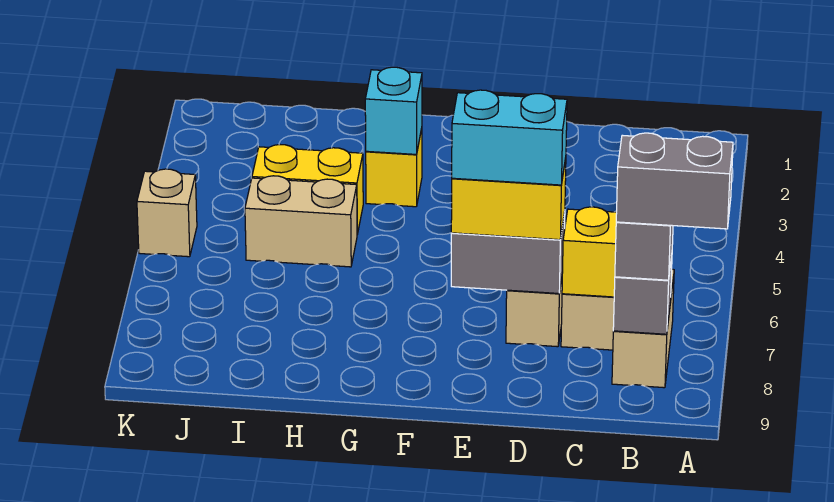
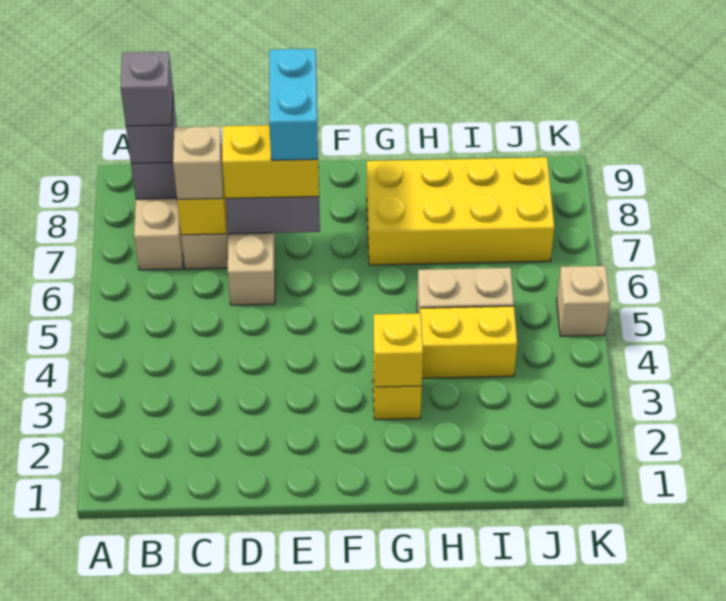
grey 1x2 brick [616,133,733,229] -> grey 1x1 brick [121,51,173,126]
none -> tan 1x1 brick [173,126,223,200]
cyan 1x2 brick [452,90,567,185] -> cyan 1x2 brick turned to [269,49,318,160]
cyan 1x1 brick [365,67,422,154] -> yellow 1x1 brick [373,313,423,387]
none -> yellow 2x4 brick [367,157,554,265]

